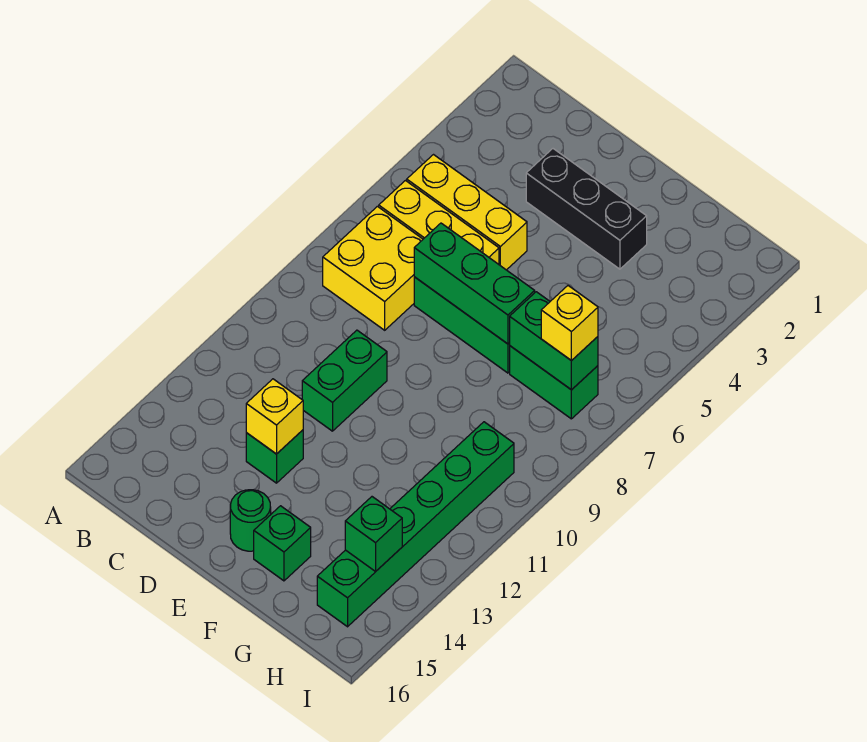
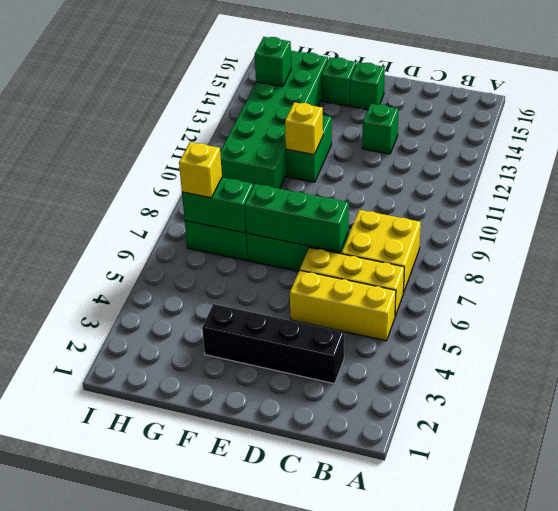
black 1x3 brick [526,149,647,269] -> black 1x4 brick [202,304,344,384]
green 1x2 brick [302,330,387,431] -> green 1x2 brick moved to [286,115,332,182]
yellow 1x1 brick [246,379,303,454] -> yellow 1x1 brick moved to [285,102,323,155]
green 1x1 round brick [230,490,271,551] -> green 1x1 brick [350,62,385,110]
green 1x6 brick [317,422,514,627] -> green 2x6 brick [220,51,328,189]

